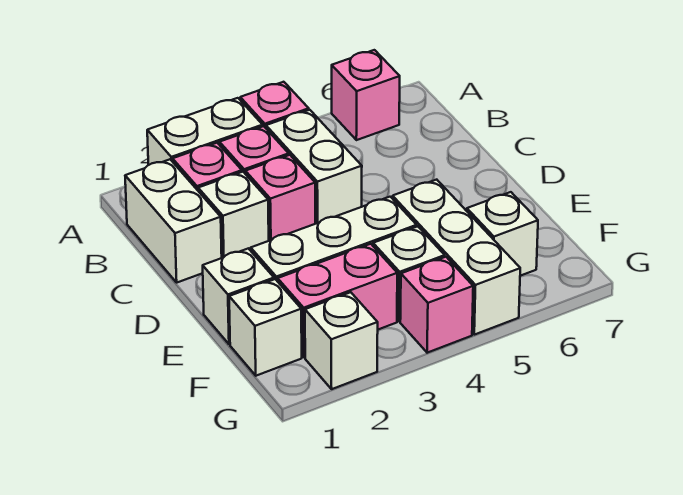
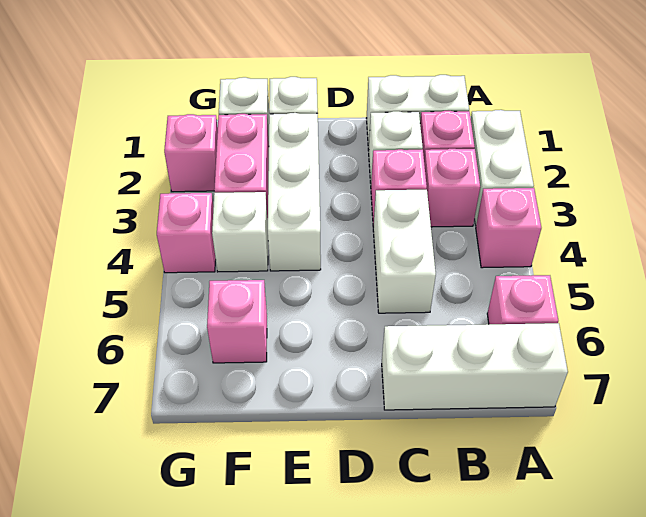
white 1x2 brick [266,110,362,224] -> white 1x2 brick turned to [373,190,436,313]
white 1x3 brick [393,180,520,335] -> white 1x3 brick moved to [382,323,568,410]
white 1x1 brick [467,192,538,276] -> pink 1x1 brick [207,280,267,363]
white 1x1 brick [305,292,378,389] -> pink 1x1 brick [164,114,218,192]

